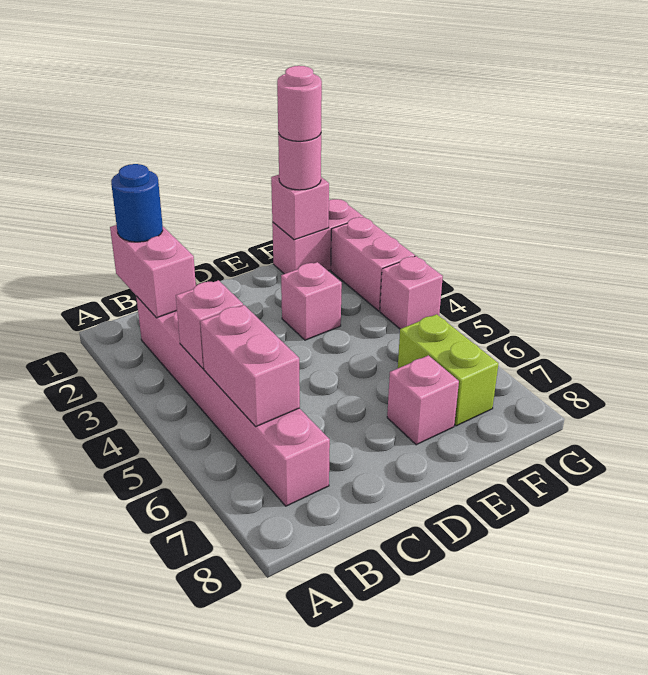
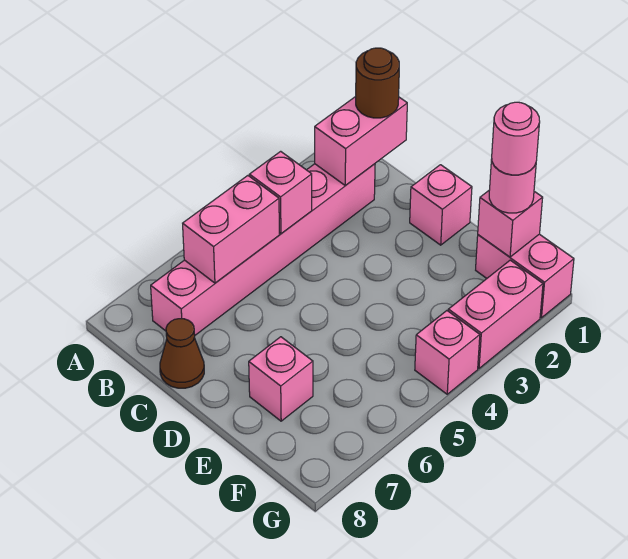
blue 1x1 round brick [111,164,163,242] -> brown 1x1 round brick [356,48,399,118]
none -> brown 1x1 cone [160,319,204,388]
pink 1x1 brick [281,262,342,340] -> pink 1x1 brick moved to [410,165,472,245]
lime 1x2 brick [398,314,498,426] -> none

